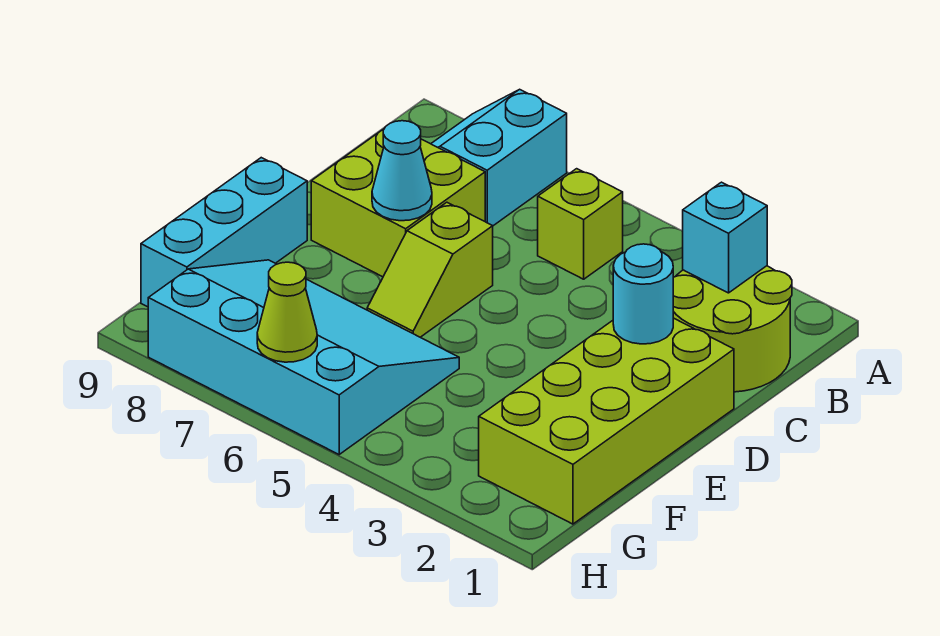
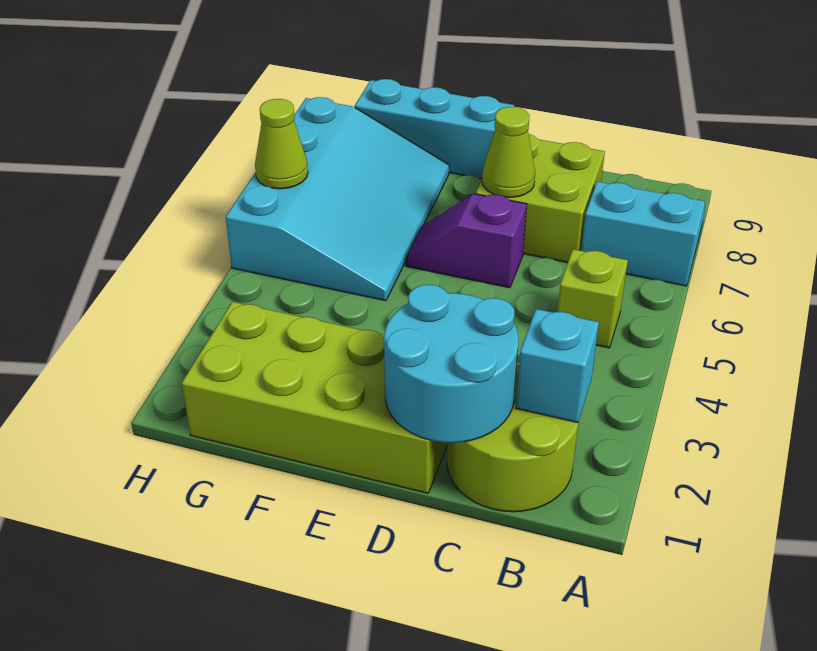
cyan 1x1 round brick [613,244,673,344] -> cyan 2x2 round brick [384,285,518,443]
lime 1x2 slope [367,202,493,337] -> purple 1x2 slope [406,194,527,288]
cyan 1x1 cone [372,121,432,221] -> lime 1x1 cone [482,107,535,197]

